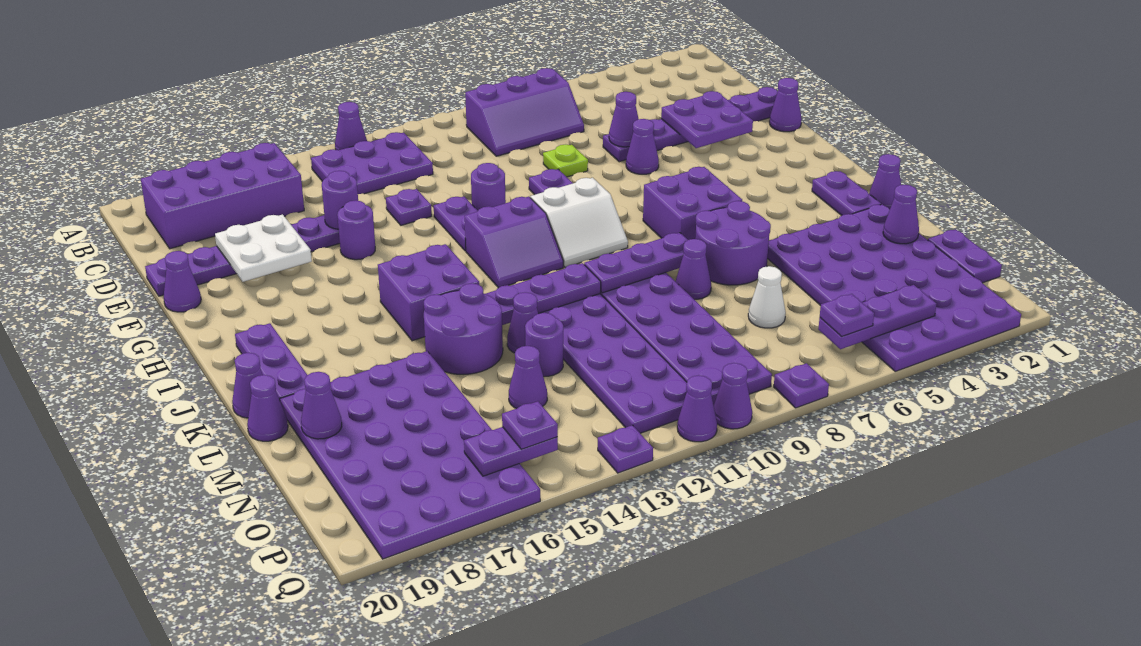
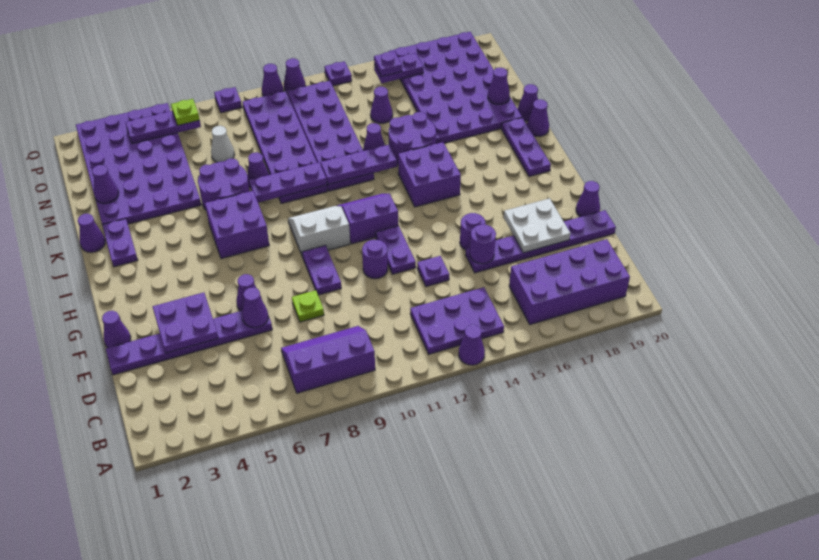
purple 1x1 round brick [525,313,563,377] -> none
purple 1x2 plate [928,229,1002,283] -> none
purple 1x1 plate [820,294,874,336] -> lime 1x1 plate [171,99,200,125]

